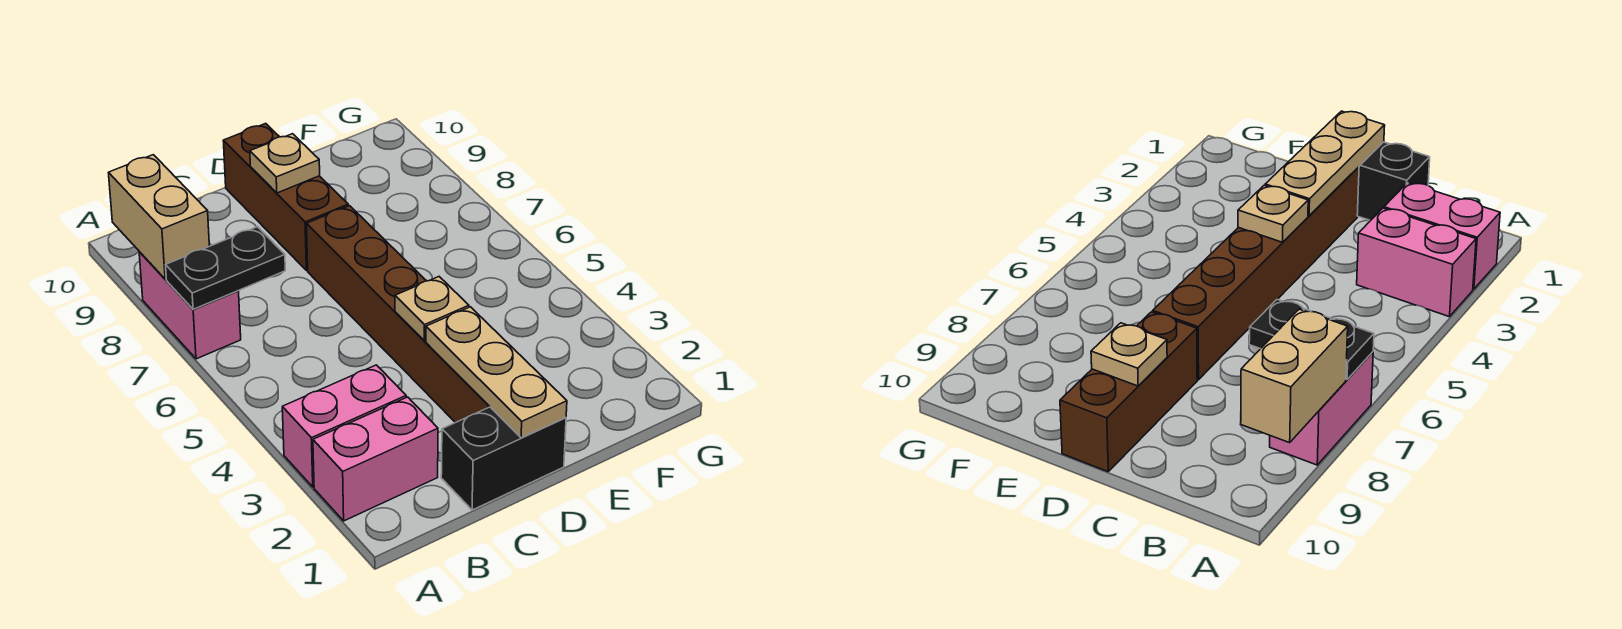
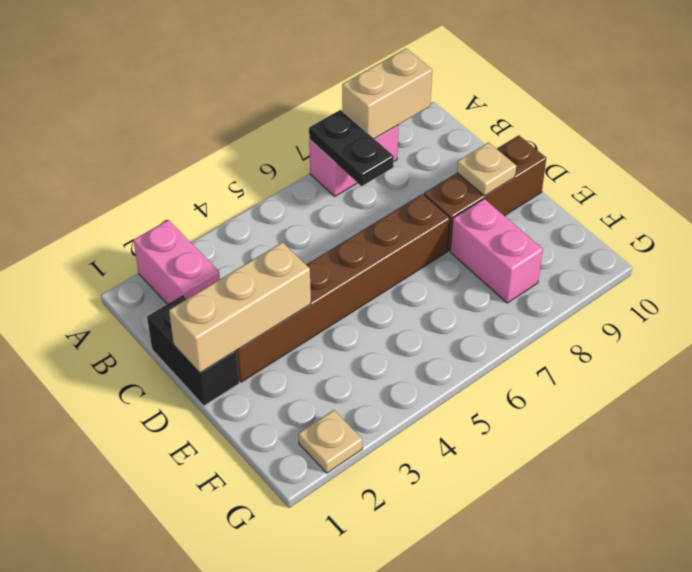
pink 1x2 brick [282,365,406,487] -> pink 1x2 brick moved to [450,199,543,303]
tan 1x3 plate [426,307,567,438] -> tan 1x3 brick [169,242,311,373]
tan 1x1 plate [395,277,469,341] -> tan 1x1 plate moved to [298,410,362,473]

